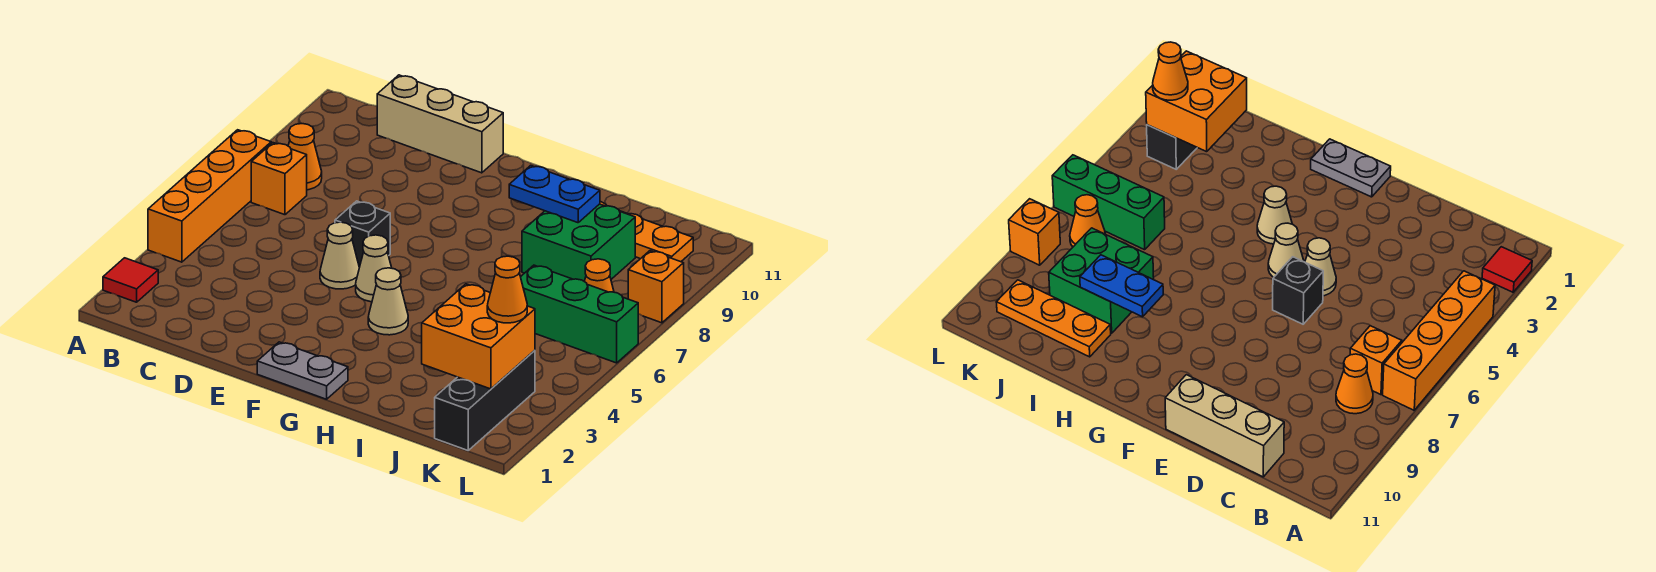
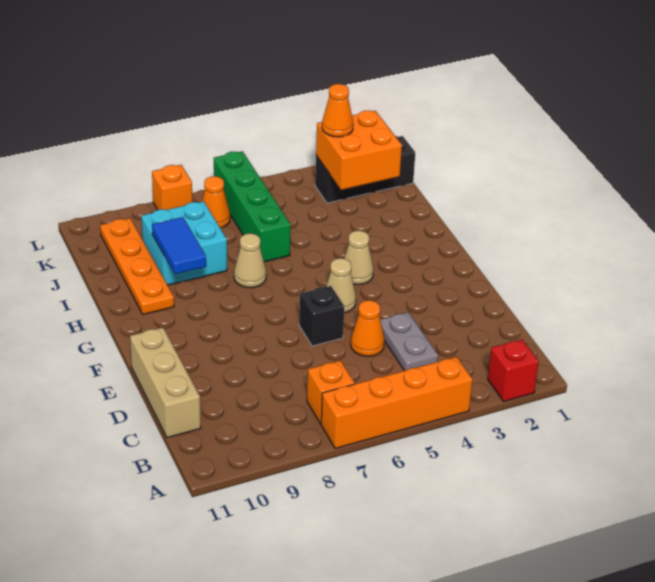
red 1x1 tile [103,258,158,302] -> red 1x1 brick [488,339,539,401]
orange 1x1 cone [288,124,322,190] -> orange 1x1 cone moved to [351,300,385,356]
tan 1x1 cone [320,222,359,289] -> tan 1x1 cone moved to [234,234,266,288]
grey 1x2 plate [257,342,348,399] -> grey 1x2 plate moved to [380,312,438,371]
blue 1x2 plate [509,165,600,223] -> blue 1x2 tile [152,217,206,274]
green 2x2 brick [522,204,635,281] -> cyan 2x2 brick [142,201,227,285]
orange 1x3 plate [600,202,693,262] -> orange 1x4 plate [100,218,174,314]
green 1x3 brick [521,265,638,363] -> green 1x4 brick [214,151,291,262]

